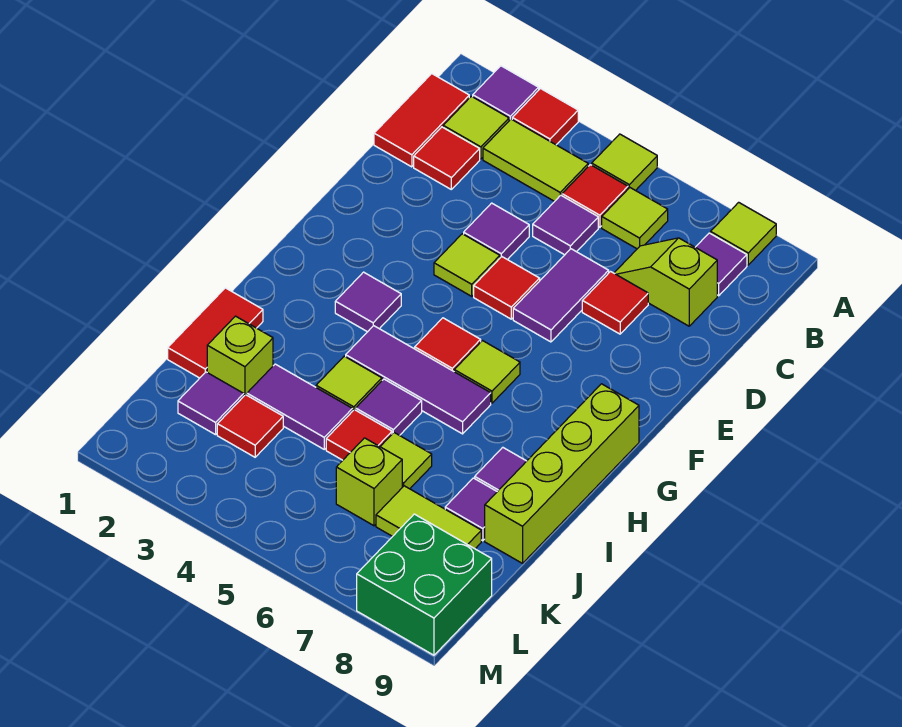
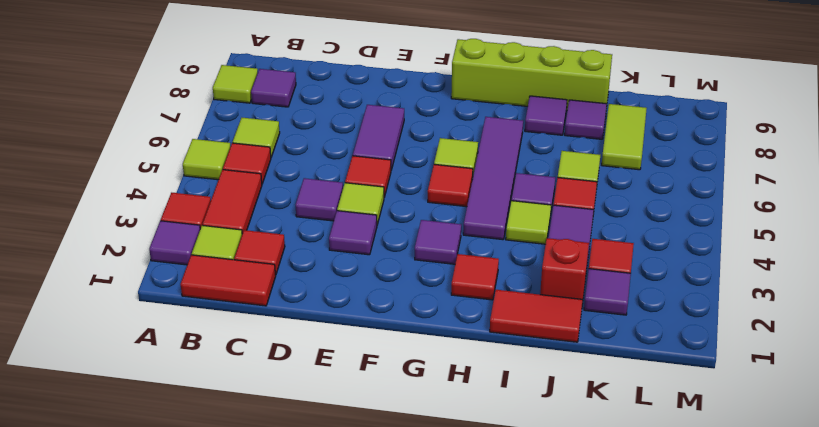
lime 1x2 tile [483,119,588,201] -> red 1x2 tile [202,170,262,234]
purple 1x1 tile [533,195,598,255] -> purple 1x1 tile moved to [329,211,377,255]
lime 1x2 slope [614,238,717,326] -> none
purple 1x2 tile [513,249,609,342] -> purple 1x2 tile turned to [353,105,404,170]
red 1x1 tile [582,272,648,334] -> red 1x1 tile moved to [451,254,499,300]
purple 1x3 tile [346,326,491,434] -> purple 1x4 tile [463,117,523,240]
lime 1x1 brick [207,316,273,396] -> red 1x1 brick [540,238,589,303]
lime 1x1 brick [336,438,402,526] -> none
green 2x2 brick [357,514,492,655] -> none

